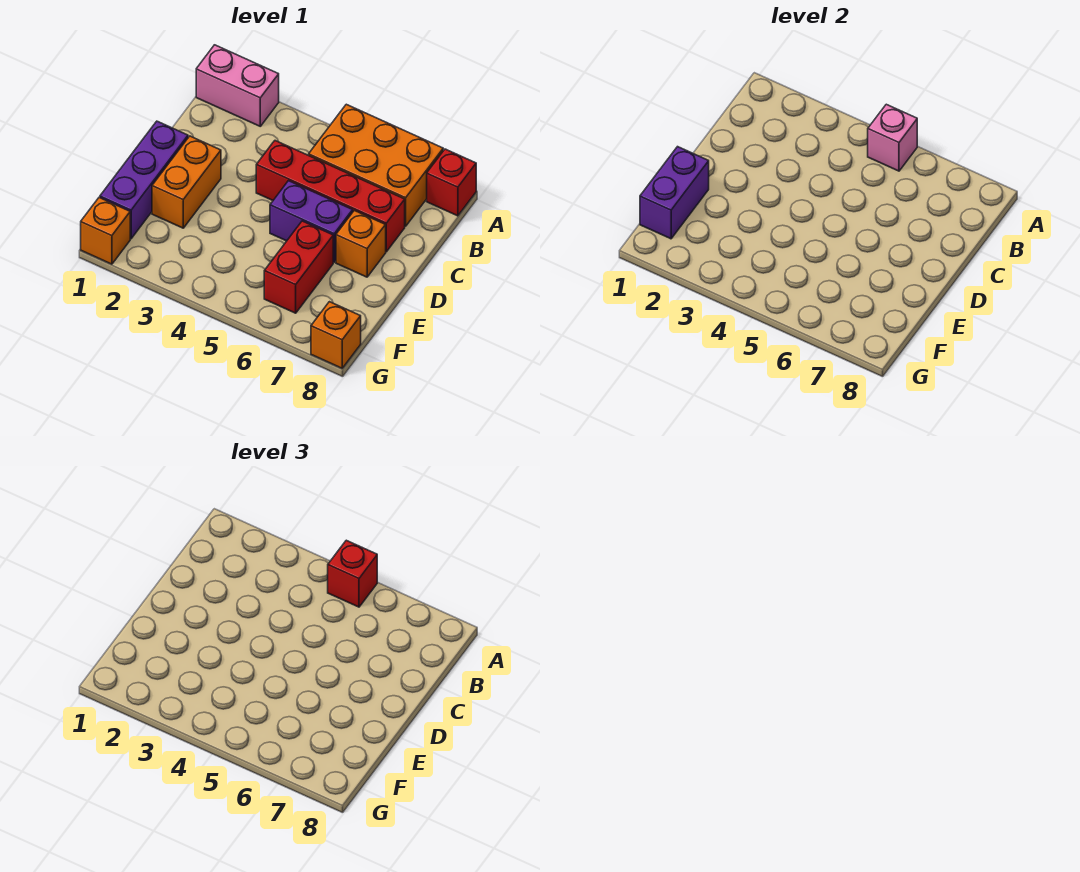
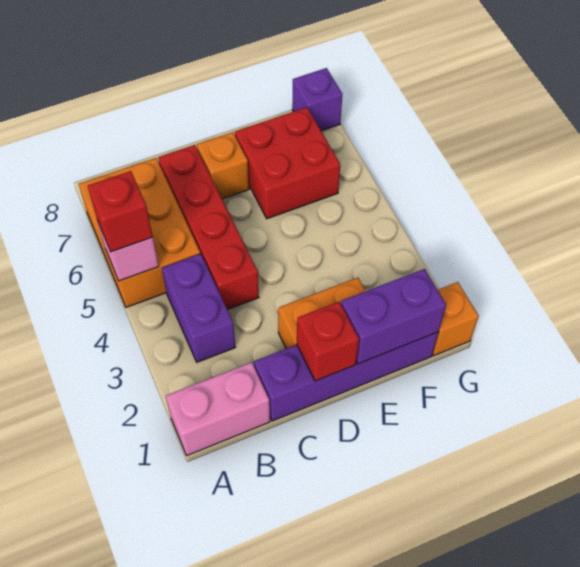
pink 1x2 brick [196,45,279,126] -> pink 1x2 brick turned to [166,362,270,456]
red 1x1 brick [427,149,476,216] -> red 1x1 brick moved to [297,302,359,381]
purple 1x3 brick [100,121,188,239] -> purple 1x4 brick [254,332,438,421]
purple 1x2 brick [270,181,353,262] -> purple 1x2 brick moved to [162,254,235,362]
red 1x2 brick [264,221,333,313] -> red 2x2 brick [235,107,340,219]
orange 1x1 brick [311,302,361,368] -> purple 1x1 brick [292,68,342,131]

